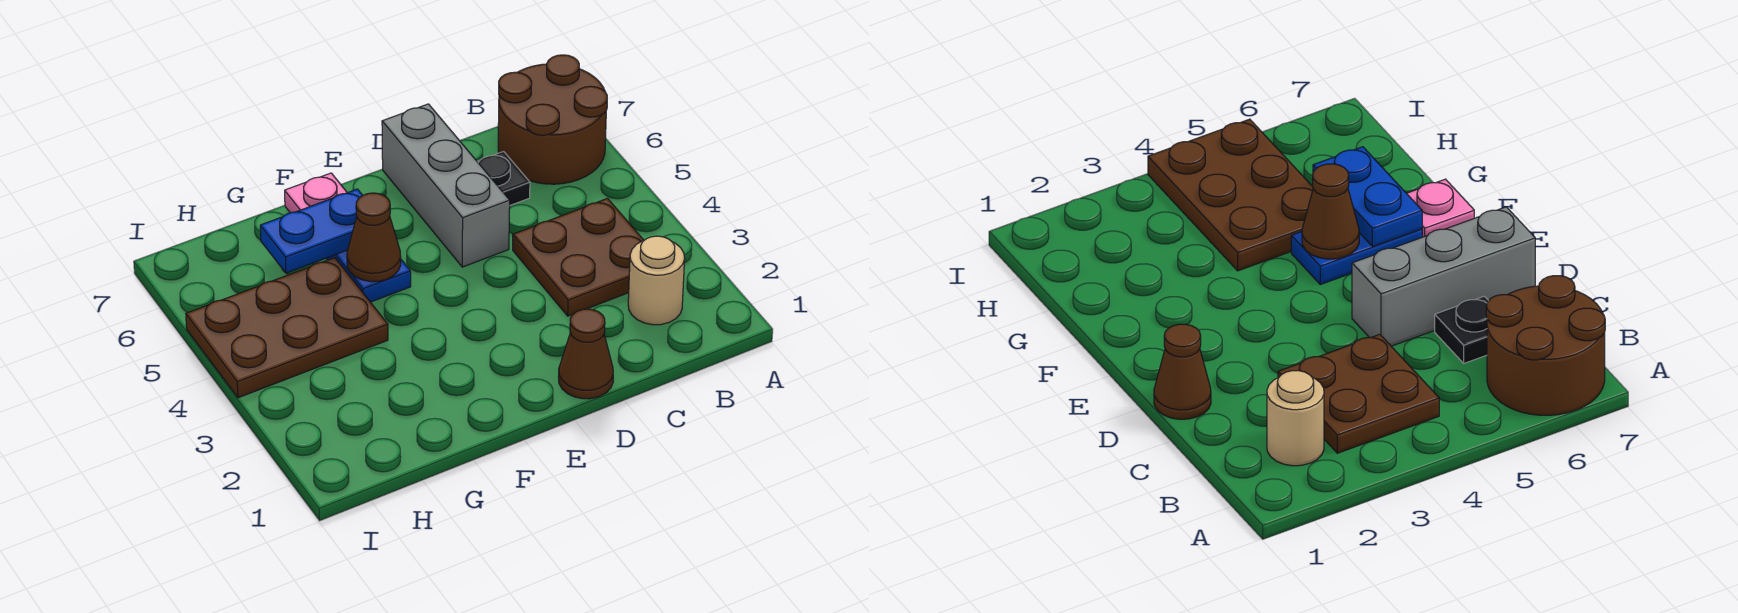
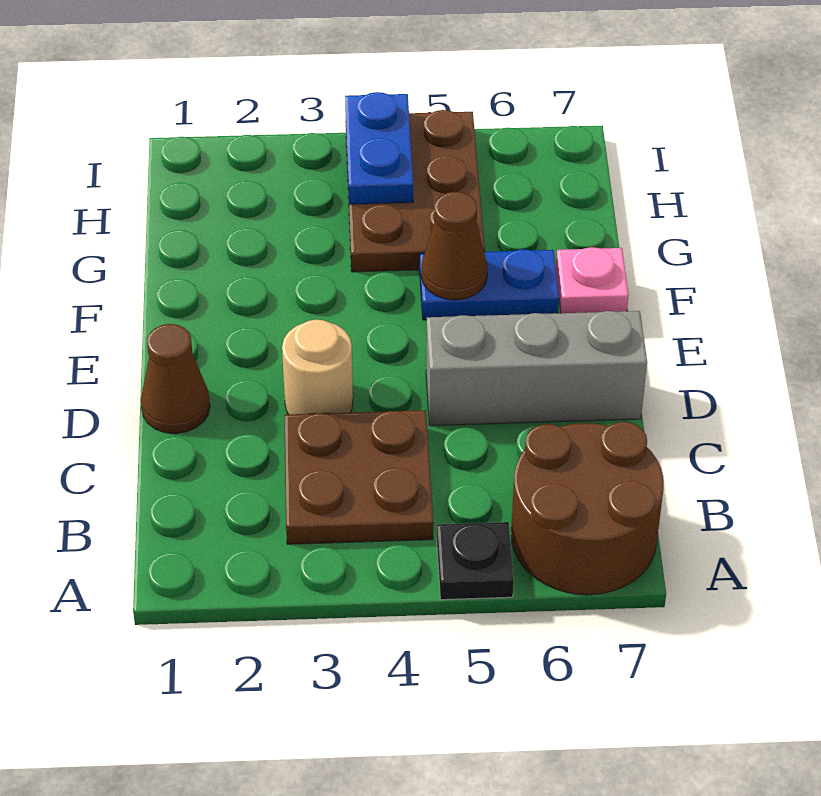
tan 1x1 round brick [628,236,685,325] -> tan 1x1 round brick moved to [282,320,353,414]
black 1x1 plate [477,152,530,205] -> black 1x1 plate moved to [437,522,514,600]
blue 1x2 plate [260,189,362,273] -> blue 1x2 plate moved to [345,92,413,204]

